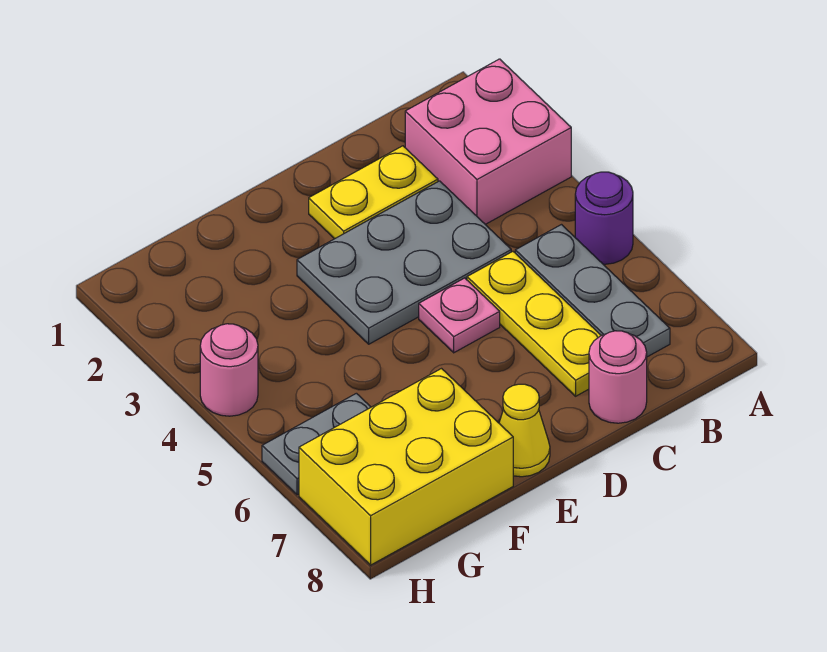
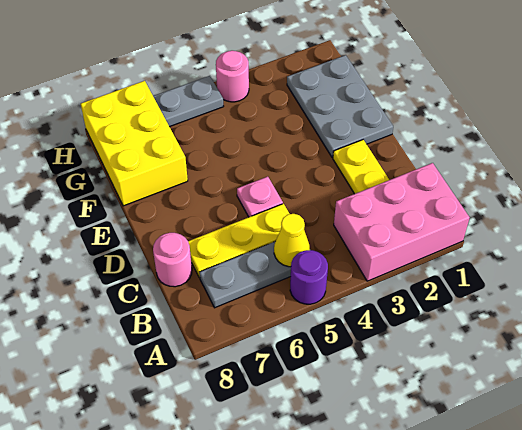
pink 2x2 brick [405,59,571,224] -> pink 2x3 brick [334,163,470,281]
grey 2x3 plate [297,181,511,344] -> grey 2x3 plate moved to [287,55,393,158]
yellow 1x1 cone [499,384,550,477] -> yellow 1x1 cone moved to [274,214,310,267]
grey 1x2 plate [262,393,371,495] -> grey 1x2 plate turned to [153,76,224,127]

